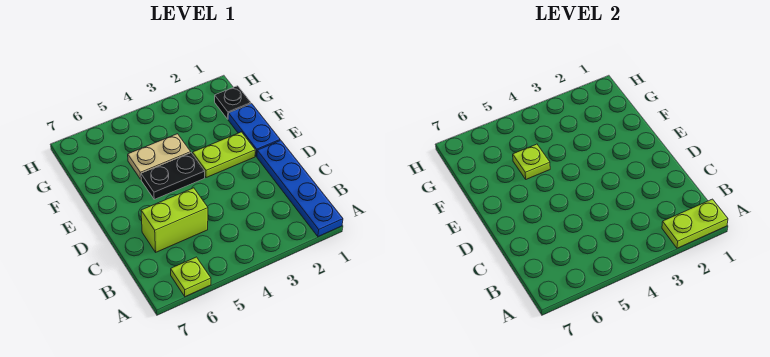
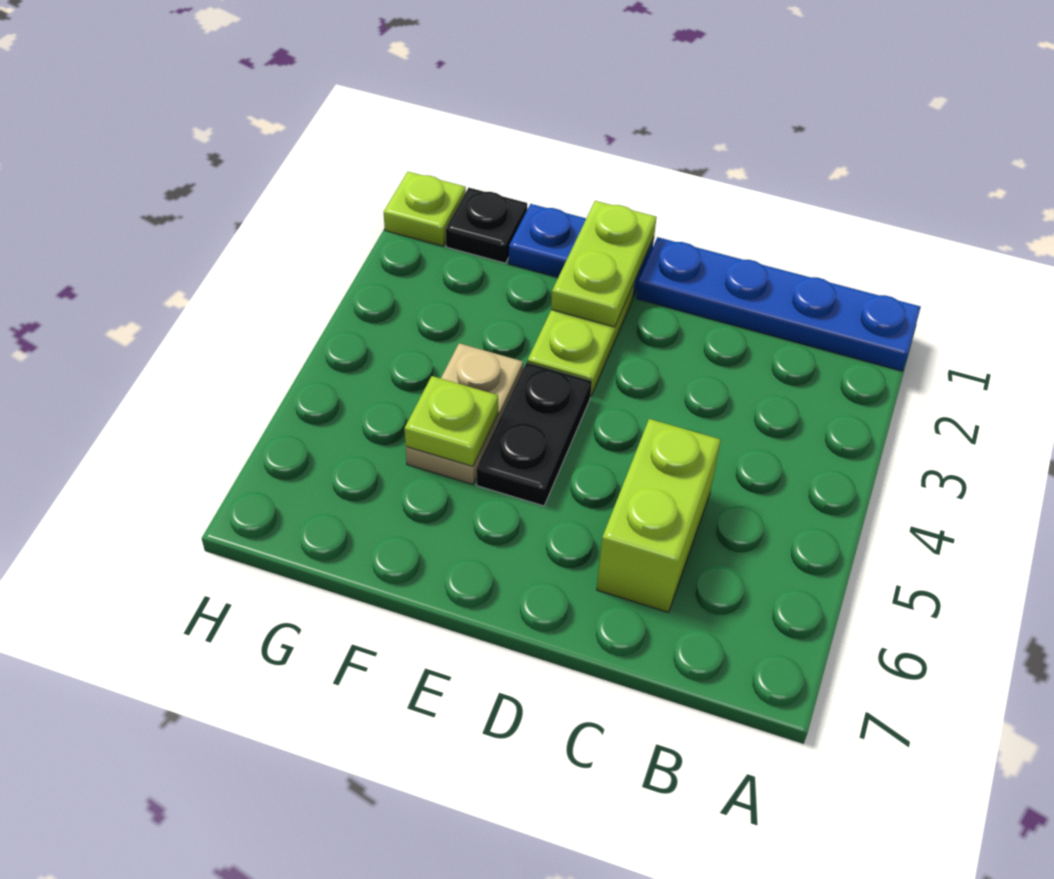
lime 1x2 plate [662,199,728,248] -> lime 1x2 plate moved to [551,201,657,327]
lime 1x1 plate [171,257,211,297] -> lime 1x1 plate moved to [384,172,466,246]

